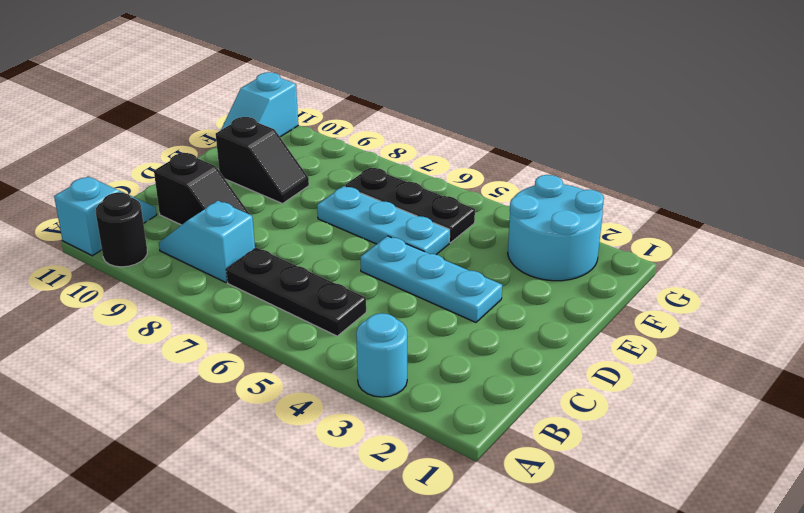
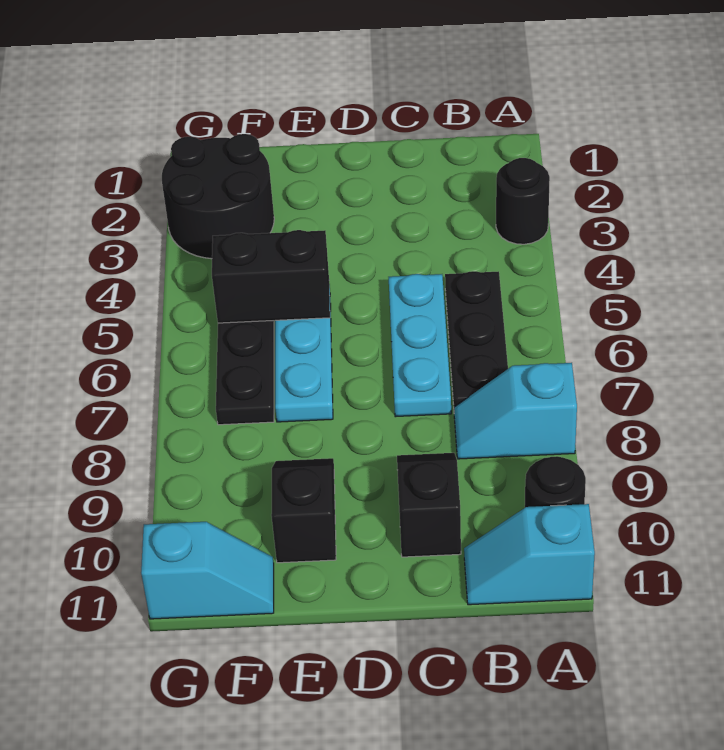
cyan 1x1 round brick [356,313,407,397] -> black 1x1 round brick [496,158,550,244]
cyan 1x2 slope [159,201,255,282] -> cyan 1x2 slope turned to [454,363,577,459]
cyan 1x3 plate [360,236,502,322] -> cyan 1x3 plate moved to [389,274,451,417]
none -> black 1x2 brick [212,230,330,323]
cyan 2x2 round brick [508,175,604,281] -> black 2x2 round brick [162,134,274,259]

